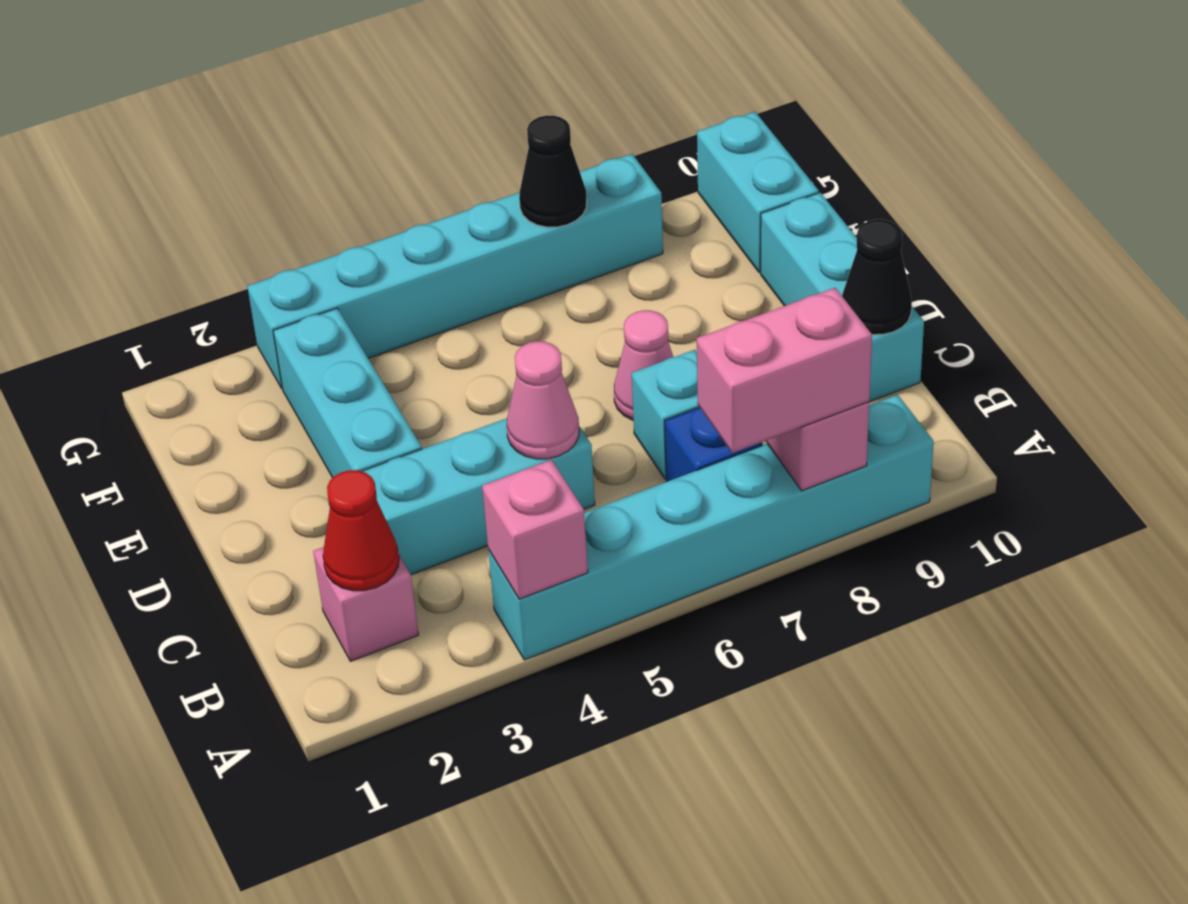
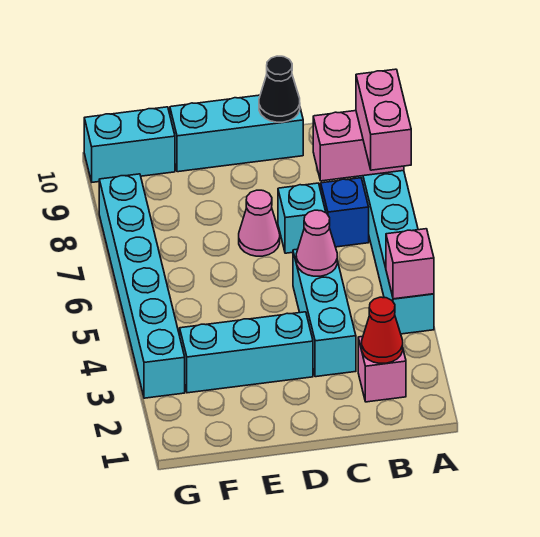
black 1x1 cone [519,115,587,227] -> none

